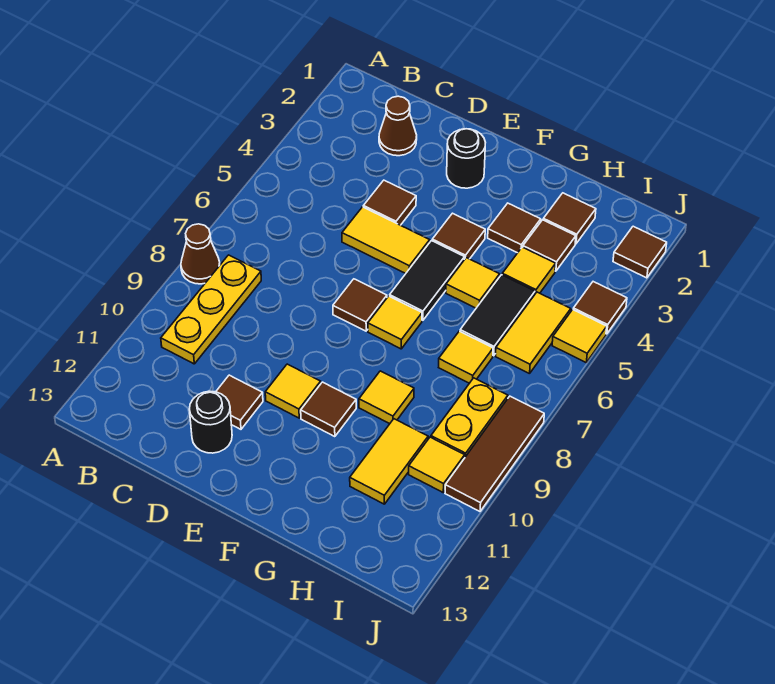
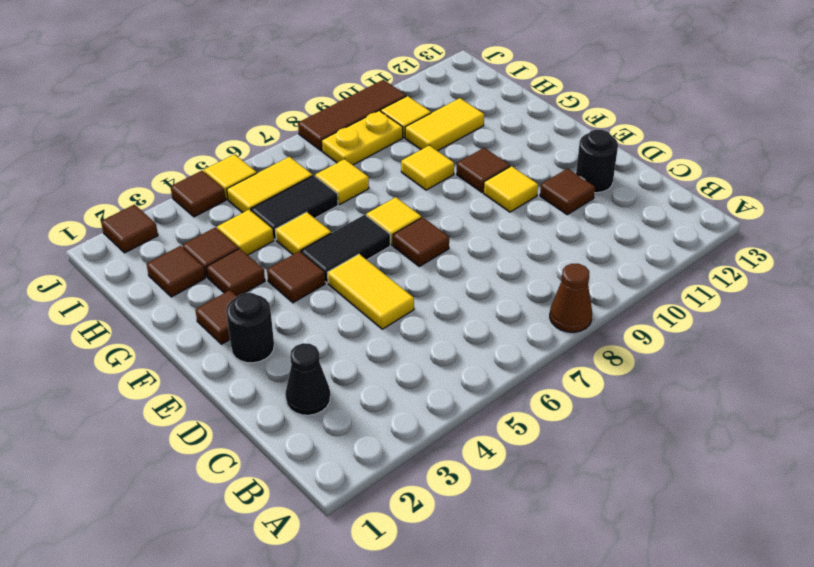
yellow 1x3 plate [161,255,261,364] -> none
brown 1x1 cone [379,96,417,156] -> black 1x1 cone [285,343,330,415]
brown 1x1 tile [363,180,416,225] -> brown 1x1 tile moved to [195,290,237,344]

